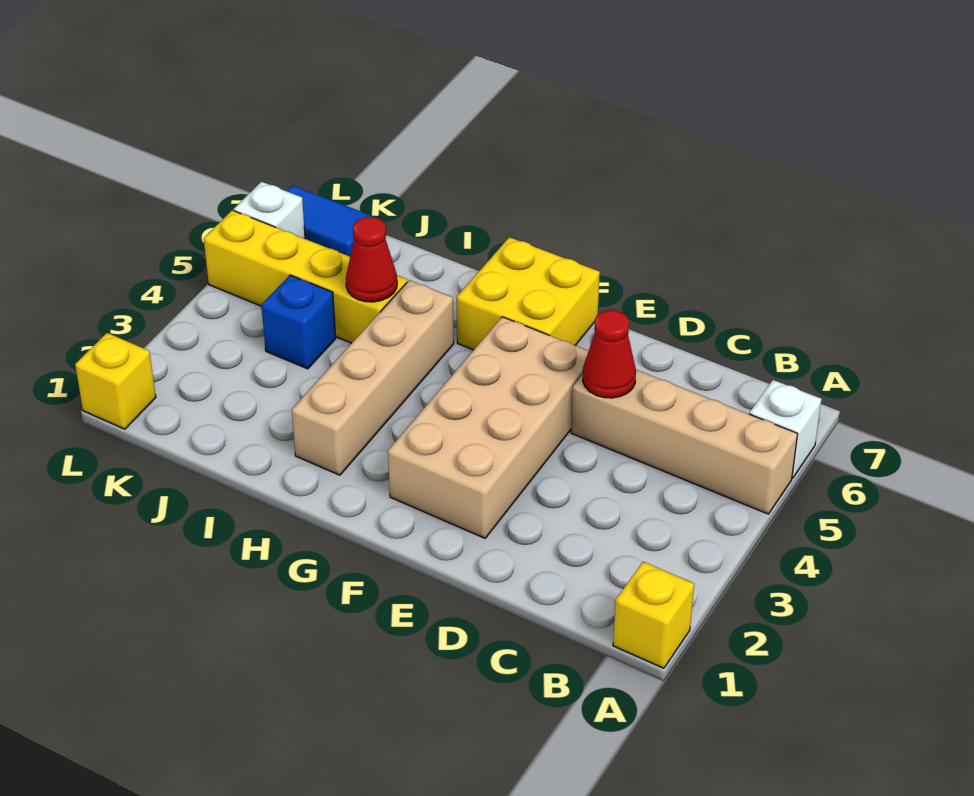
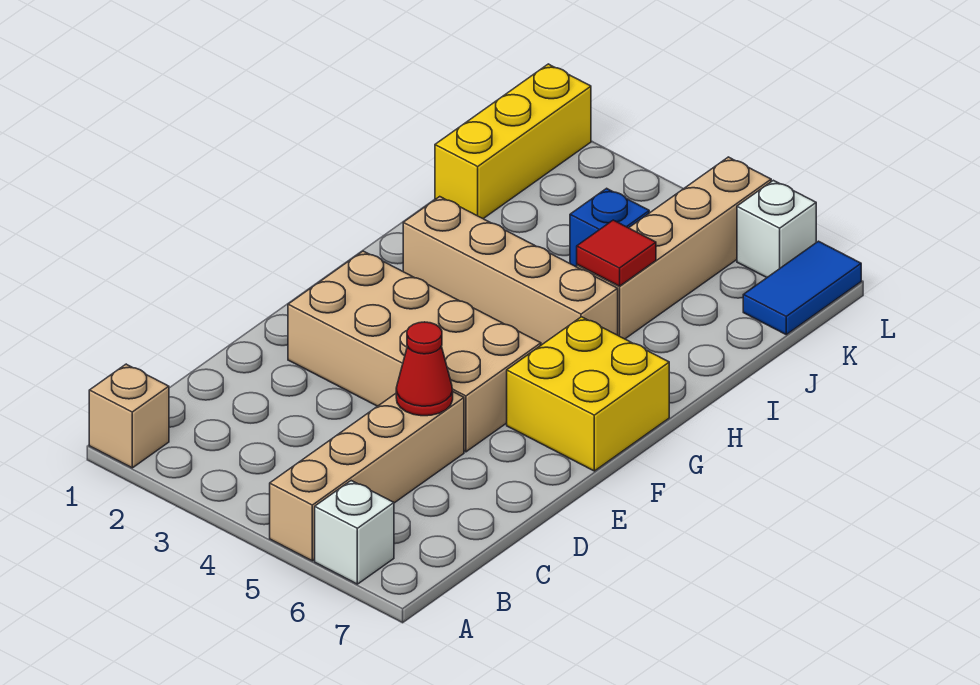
yellow 1x1 brick [613,562,694,668] -> tan 1x1 brick [89,364,169,468]
yellow 1x4 brick [204,210,407,343] -> tan 1x4 brick [577,157,771,339]
red 1x1 cone [346,217,397,302] -> red 1x1 tile [577,220,656,286]
yellow 1x1 brick [75,333,156,429] -> yellow 1x3 brick [435,64,591,219]

